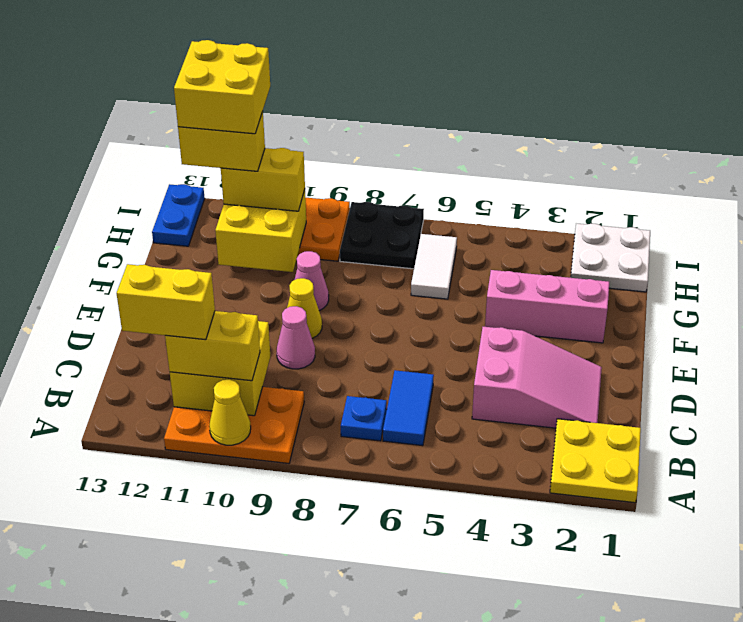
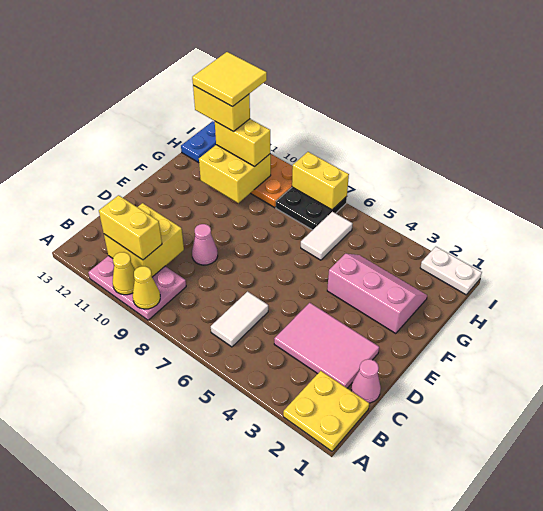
orange 2x3 plate [164,387,304,463] -> pink 2x3 plate [88,256,186,320]
blue 1x2 tile [383,370,434,446] -> white 1x2 tile [211,292,268,347]
blue 1x1 plate [341,396,387,441] -> none
yellow 1x2 brick [117,264,215,340] -> yellow 1x2 brick moved to [292,152,349,210]
pink 2x3 slope [472,327,602,428] -> pink 2x3 tile [274,303,379,388]
yellow 1x1 cone [287,278,322,338] -> yellow 1x1 cone moved to [133,266,160,309]
pink 1x1 cone [295,251,329,311] -> pink 1x1 cone moved to [351,359,381,403]
white 2x2 plate [571,223,650,292] -> white 1x2 plate [420,247,482,295]
yellow 2x2 brick [174,40,270,134] -> yellow 2x2 tile [192,52,267,107]

